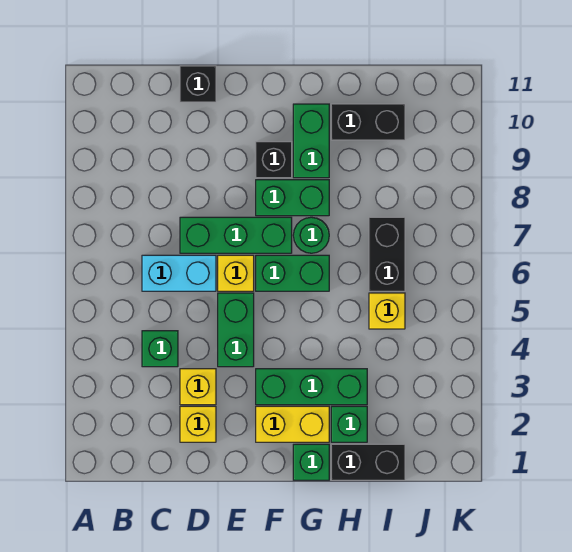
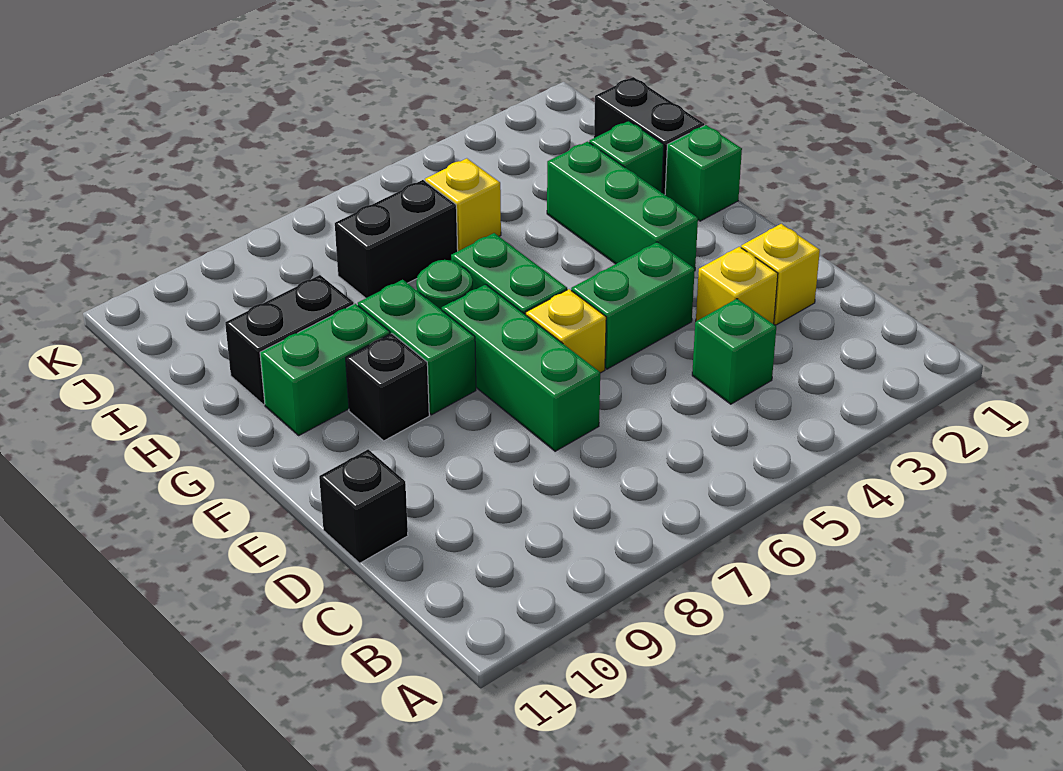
cyan 1x2 brick [142,255,216,291] -> none
yellow 1x2 brick [256,406,329,442] -> none
black 1x2 brick [331,104,405,140] -> black 1x2 brick turned to [225,275,354,405]

